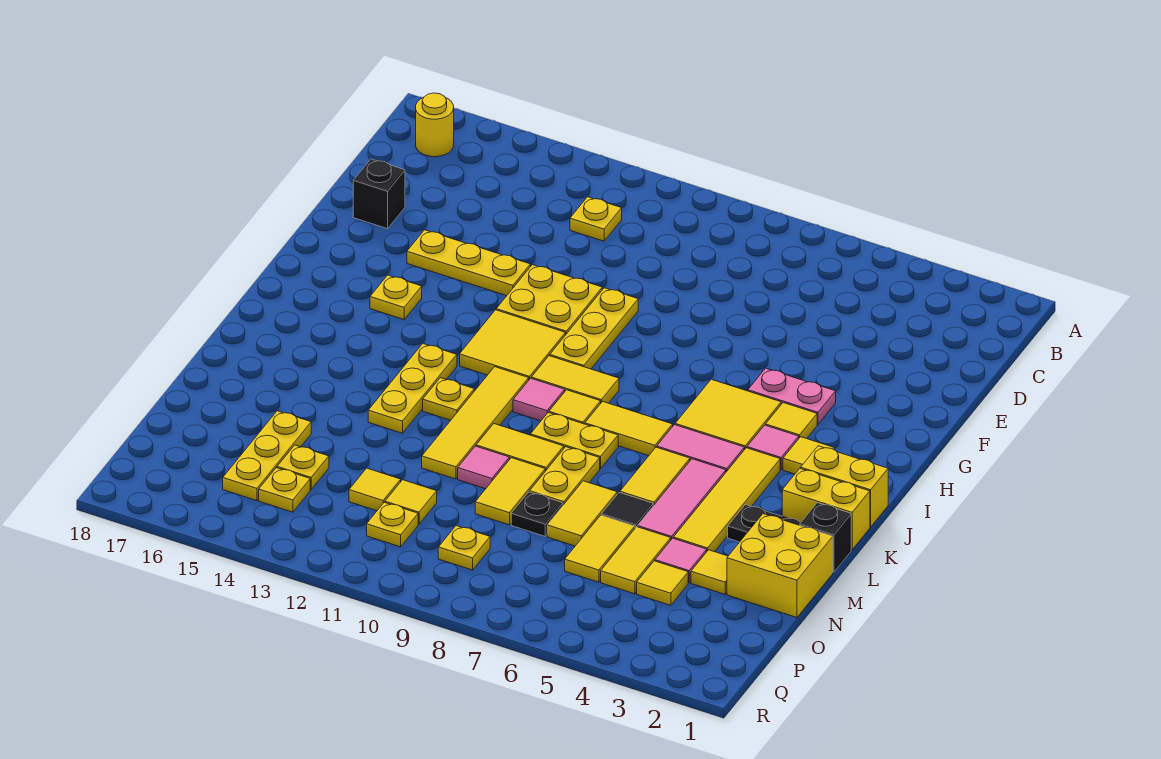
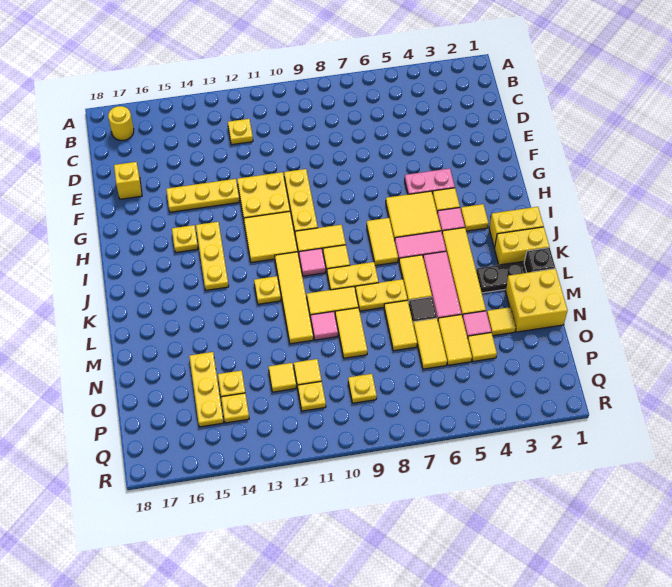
black 1x1 brick [353,159,405,229] -> yellow 1x1 brick [114,162,142,199]
yellow 1x2 tile [585,402,673,456] -> yellow 1x2 tile turned to [367,218,398,266]
yellow 1x3 plate [368,344,457,433] -> yellow 1x3 plate moved to [196,222,229,290]
yellow 1x2 plate [530,447,600,505] -> yellow 1x2 plate turned to [355,279,408,311]
black 1x1 plate [511,492,563,536] -> none

